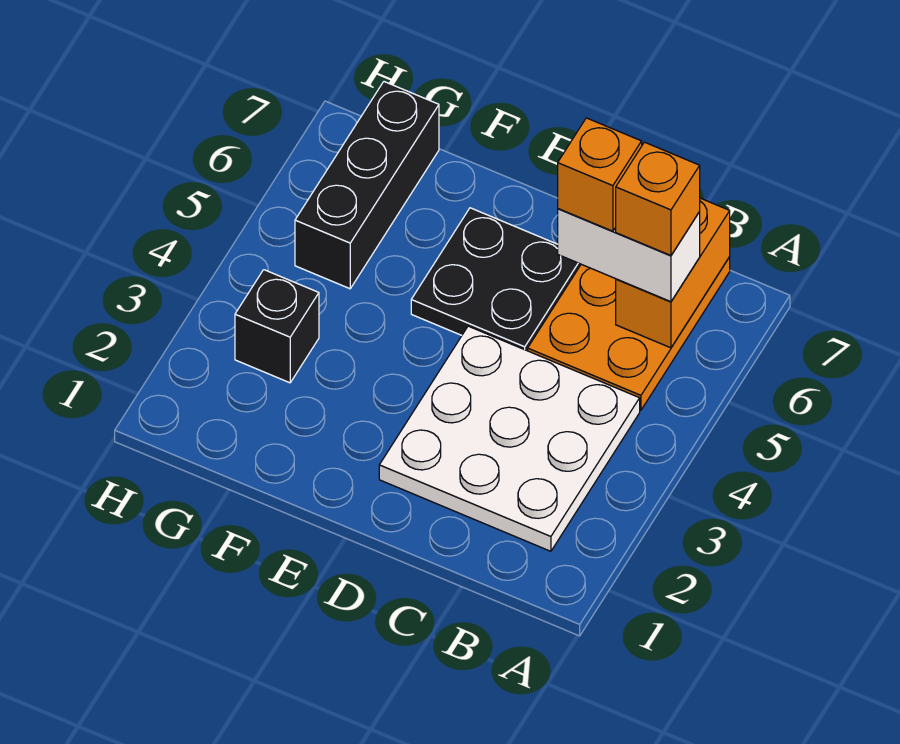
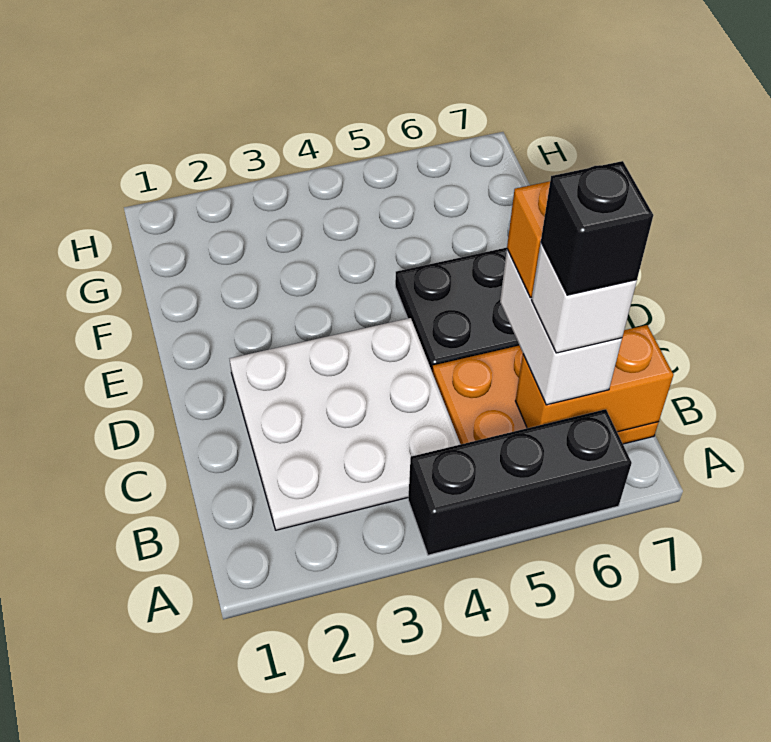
orange 1x1 brick [616,142,700,255] -> white 1x1 brick [531,243,637,353]
black 1x1 brick [235,270,319,383] -> black 1x1 brick moved to [541,161,653,295]
black 1x3 brick [295,82,439,289] -> black 1x3 brick moved to [408,409,632,555]

